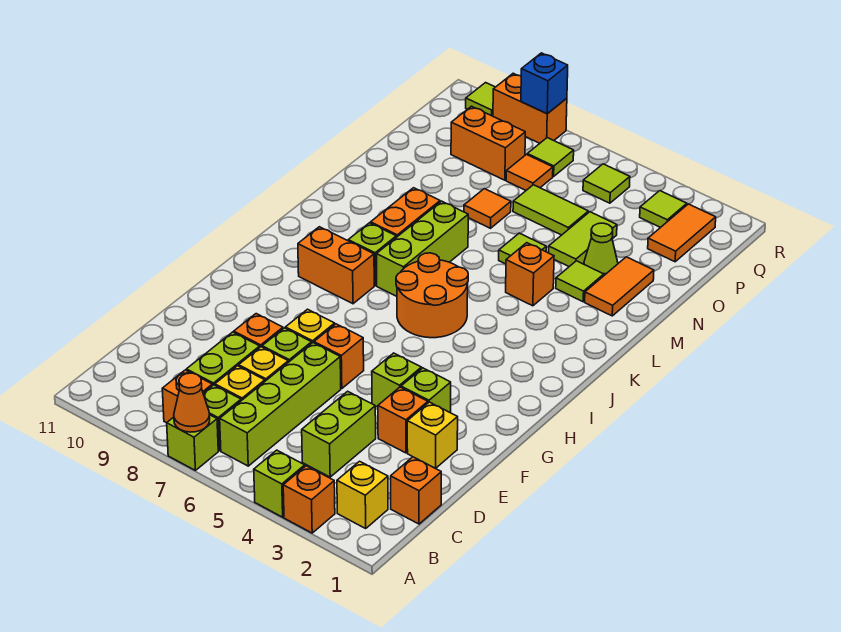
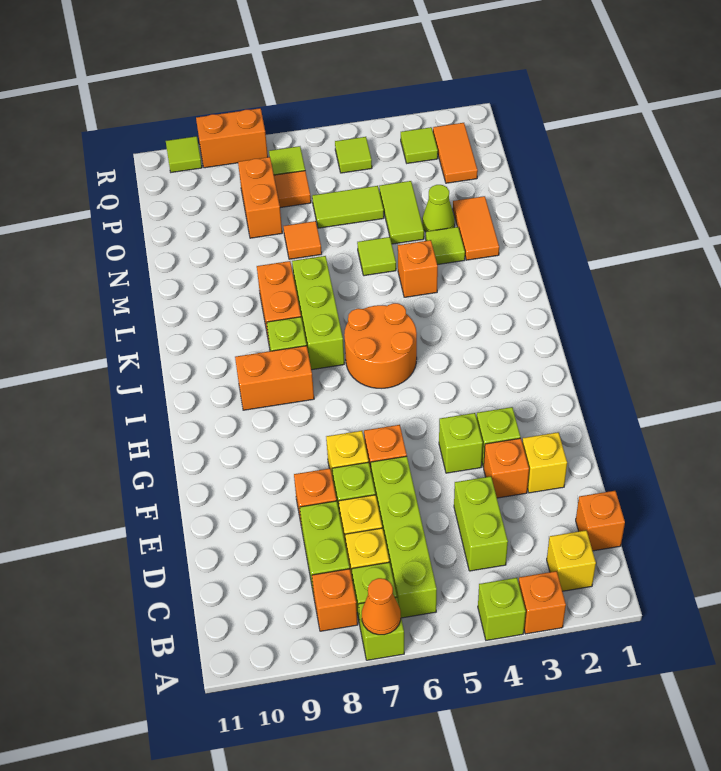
orange 1x2 brick [451,106,525,180] -> orange 1x2 brick turned to [238,157,282,238]
blue 1x1 brick [521,53,568,114] -> none

